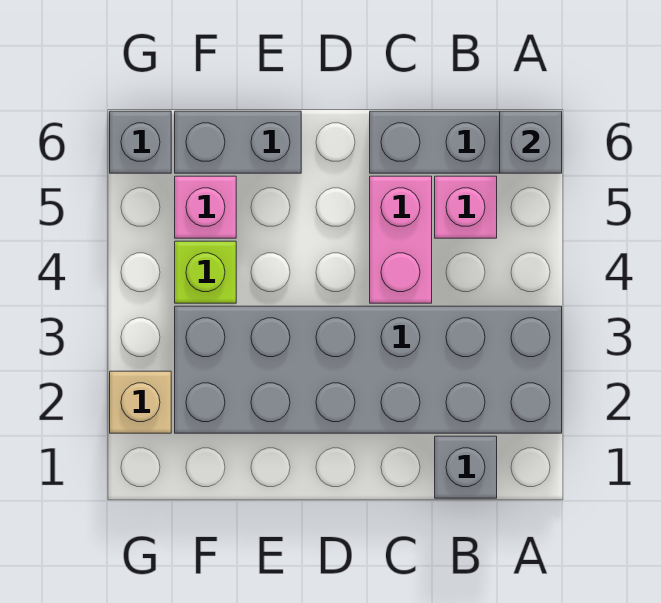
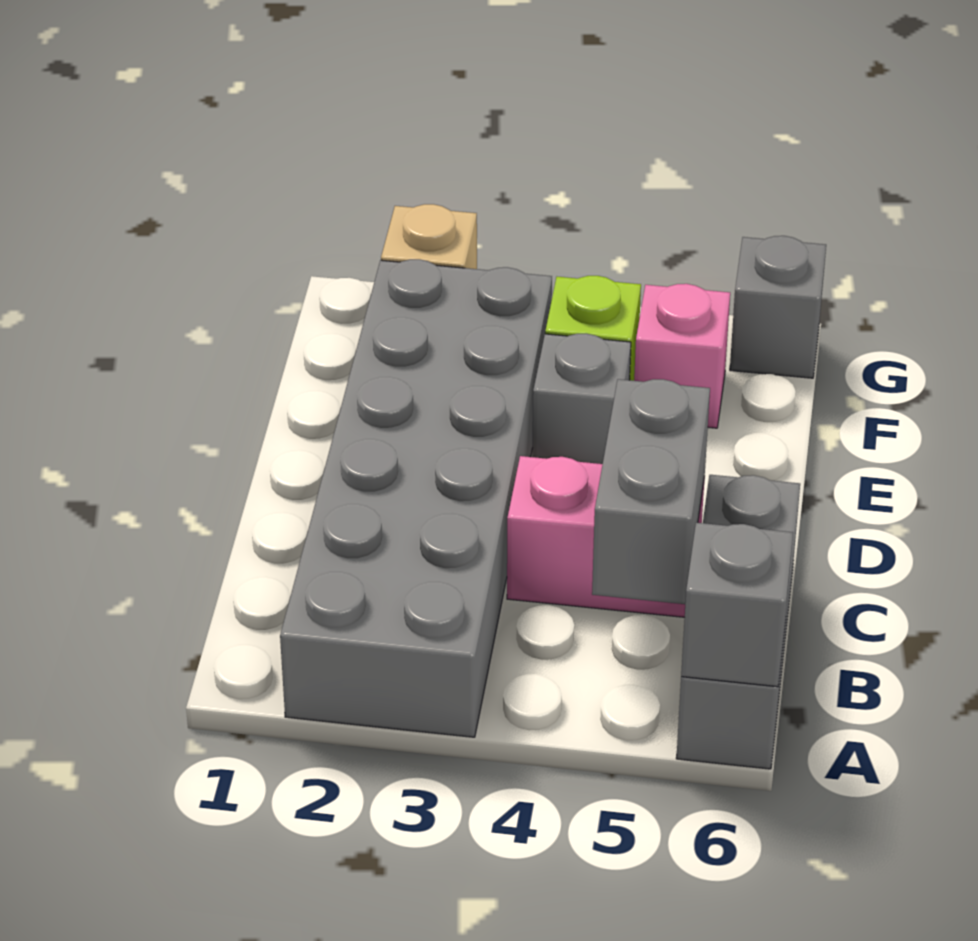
grey 1x1 brick [435,436,497,498] -> grey 1x1 brick moved to [532,334,631,464]
pink 1x1 brick [435,176,497,238] -> none
grey 1x2 brick [175,111,301,173] -> grey 1x2 brick moved to [592,379,710,604]

